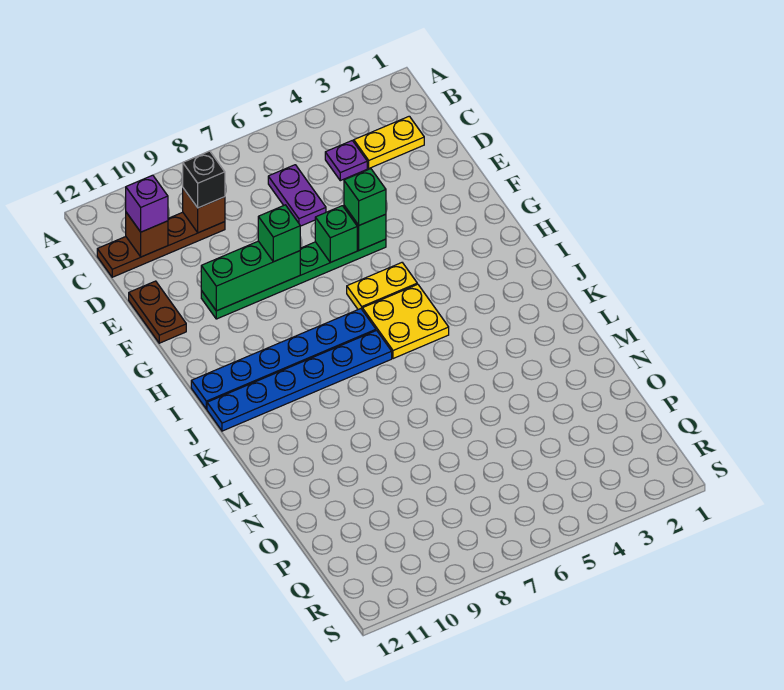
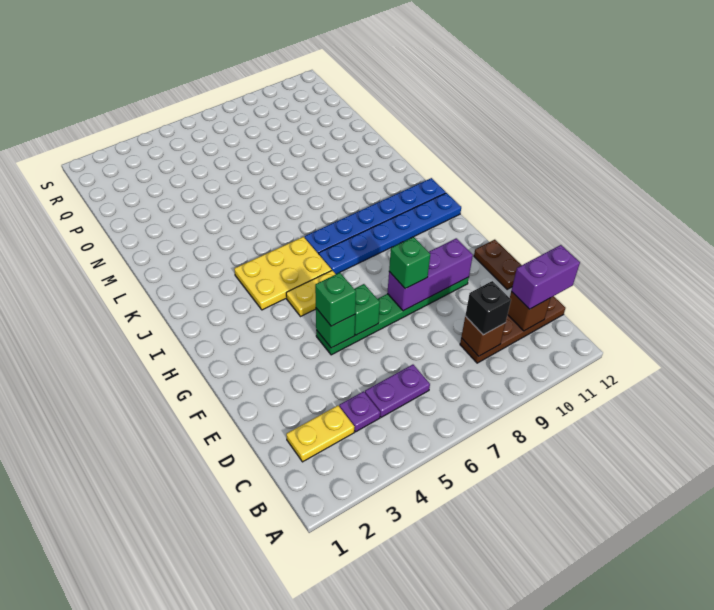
purple 1x2 plate [268,165,326,226] -> purple 1x2 plate turned to [365,365,430,417]
purple 1x1 brick [126,175,168,232] -> purple 1x2 brick [511,245,580,309]
green 1x3 brick [201,241,300,311] -> purple 1x3 brick [387,238,473,311]
yellow 2x2 plate [362,284,449,359] -> yellow 2x3 plate [234,237,332,310]

